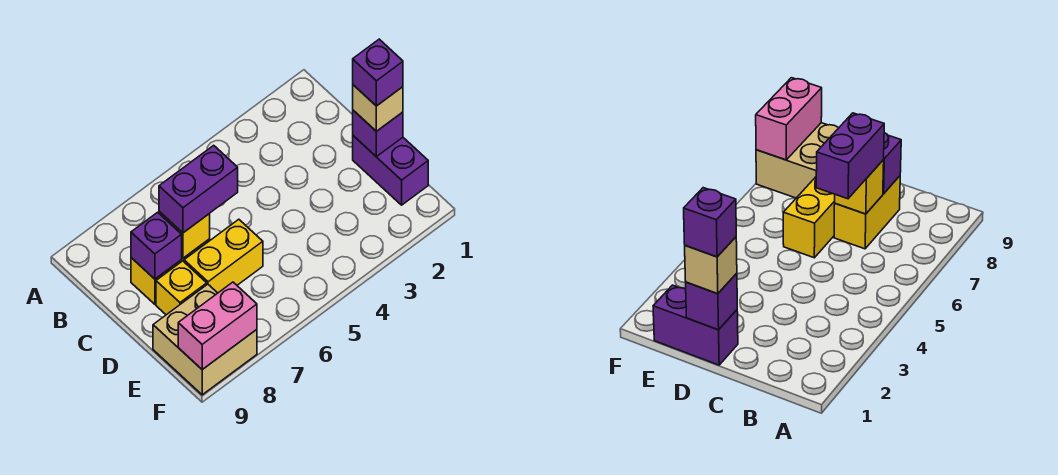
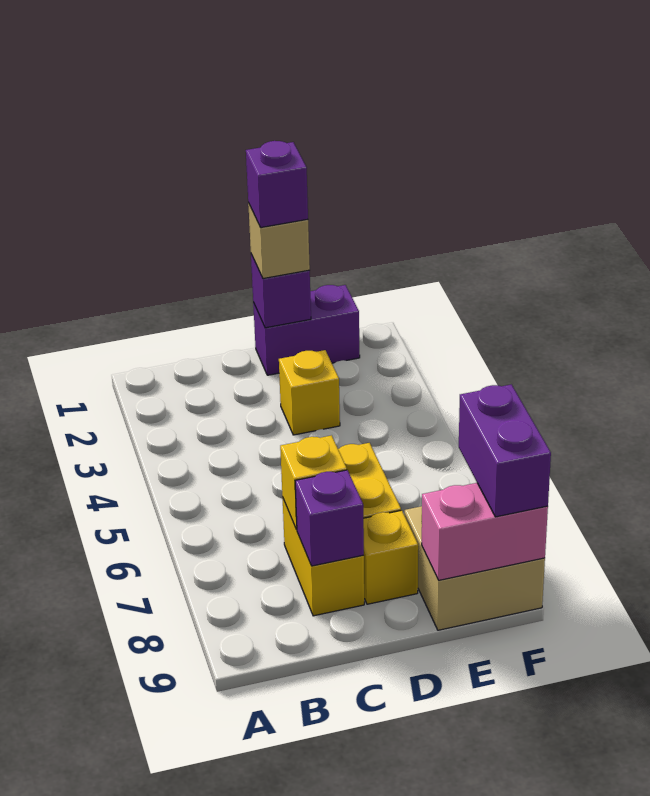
purple 1x2 brick [159,145,238,233] -> purple 1x2 brick moved to [459,384,551,517]
none -> yellow 1x1 brick [279,350,340,435]
pink 1x2 brick [178,282,257,369] -> pink 1x2 brick turned to [422,483,548,580]

